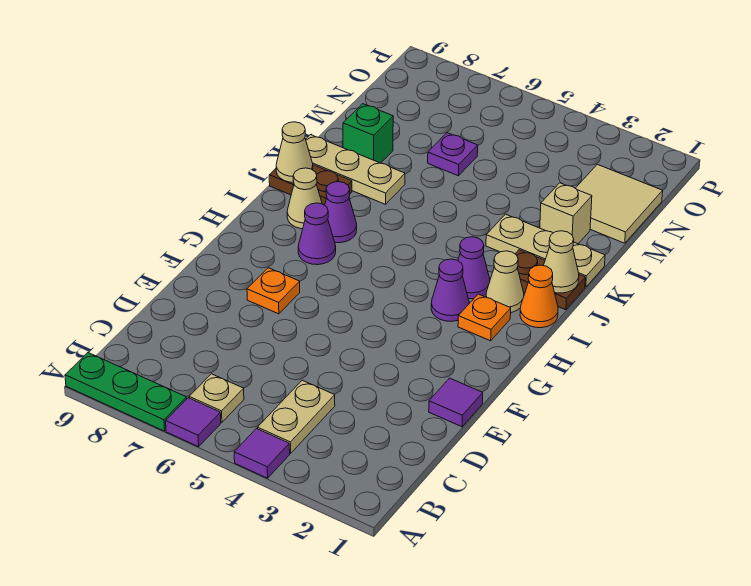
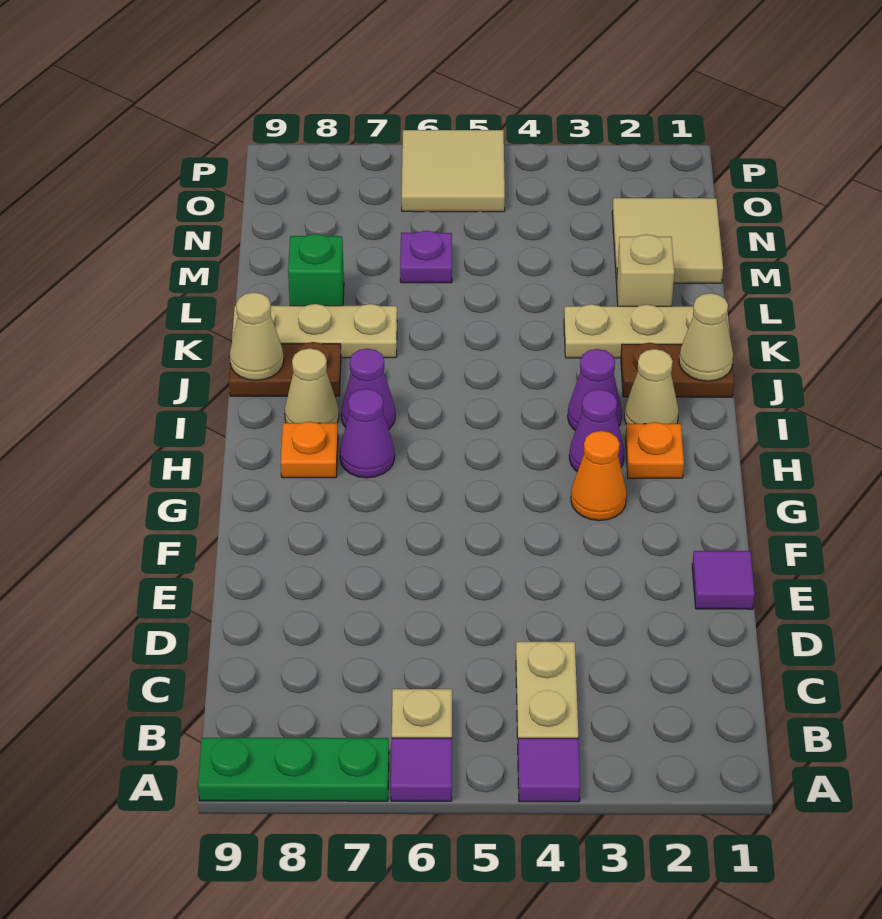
orange 1x1 plate [247,268,300,314] -> orange 1x1 plate moved to [281,422,338,478]
orange 1x1 cone [520,265,558,328] -> orange 1x1 cone moved to [571,431,627,521]
none -> tan 2x2 tile [402,130,505,212]

